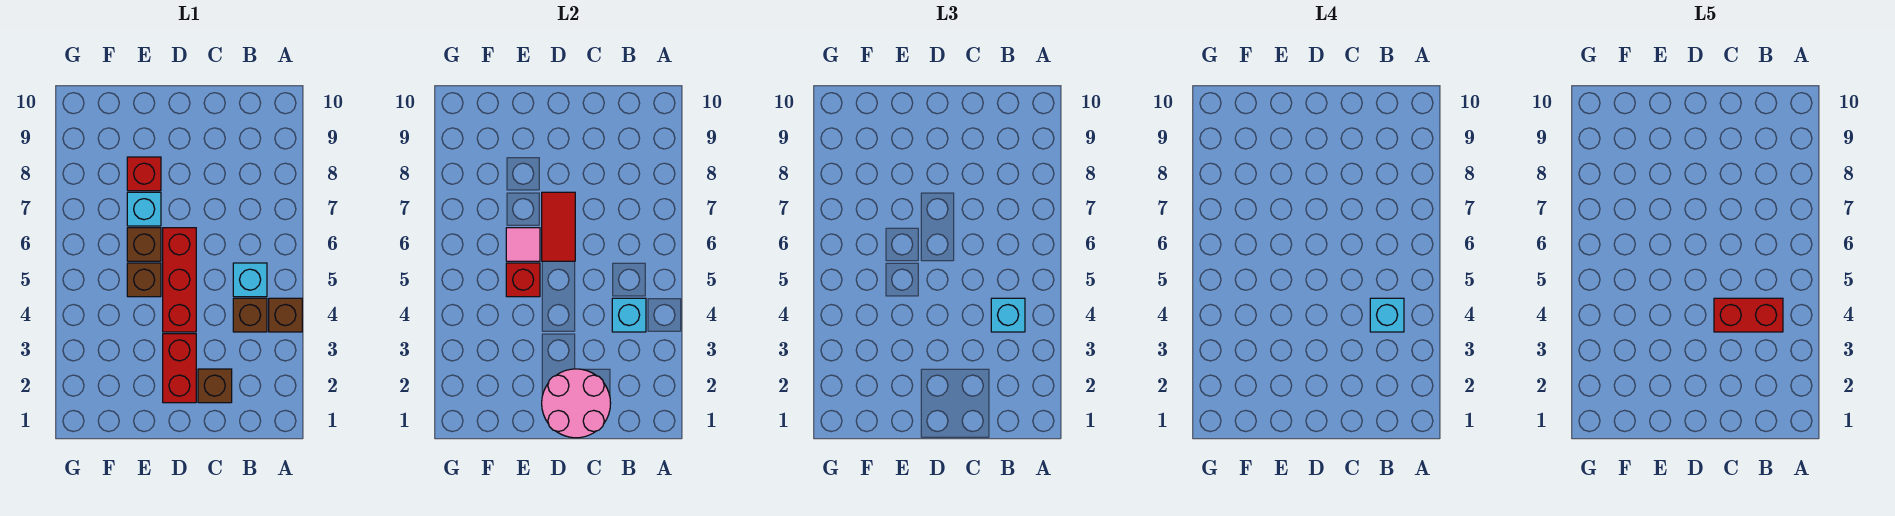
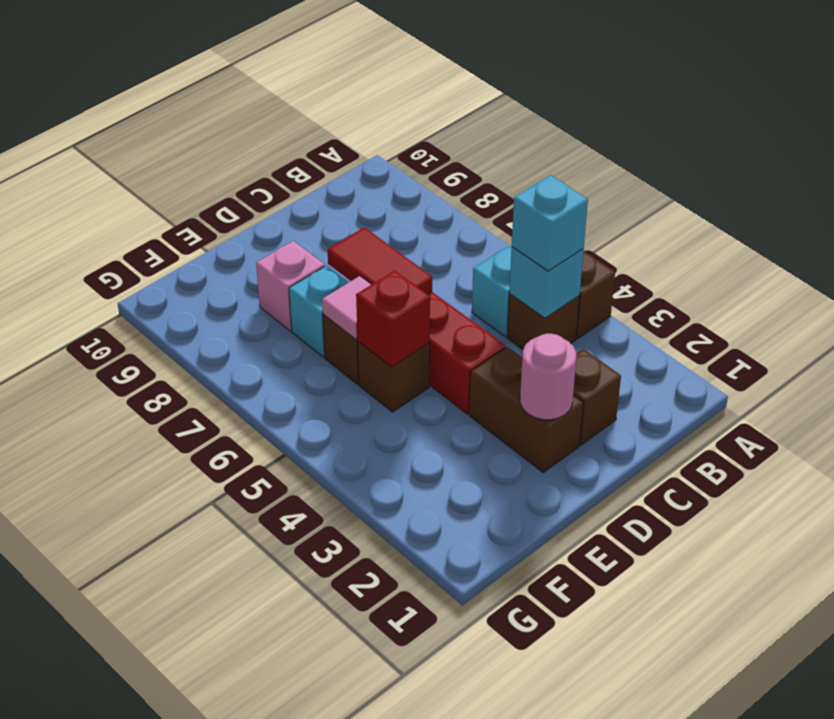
cyan 1x1 brick [1370,298,1404,332] -> none
red 1x2 brick [1714,298,1783,332] -> none
pink 2x2 round brick [542,369,611,438] -> pink 1x1 round brick [520,334,576,420]
red 1x2 brick [163,334,196,403] -> brown 1x2 brick [469,347,583,472]
red 1x1 brick [127,157,161,191] -> pink 1x1 brick [256,241,325,331]

